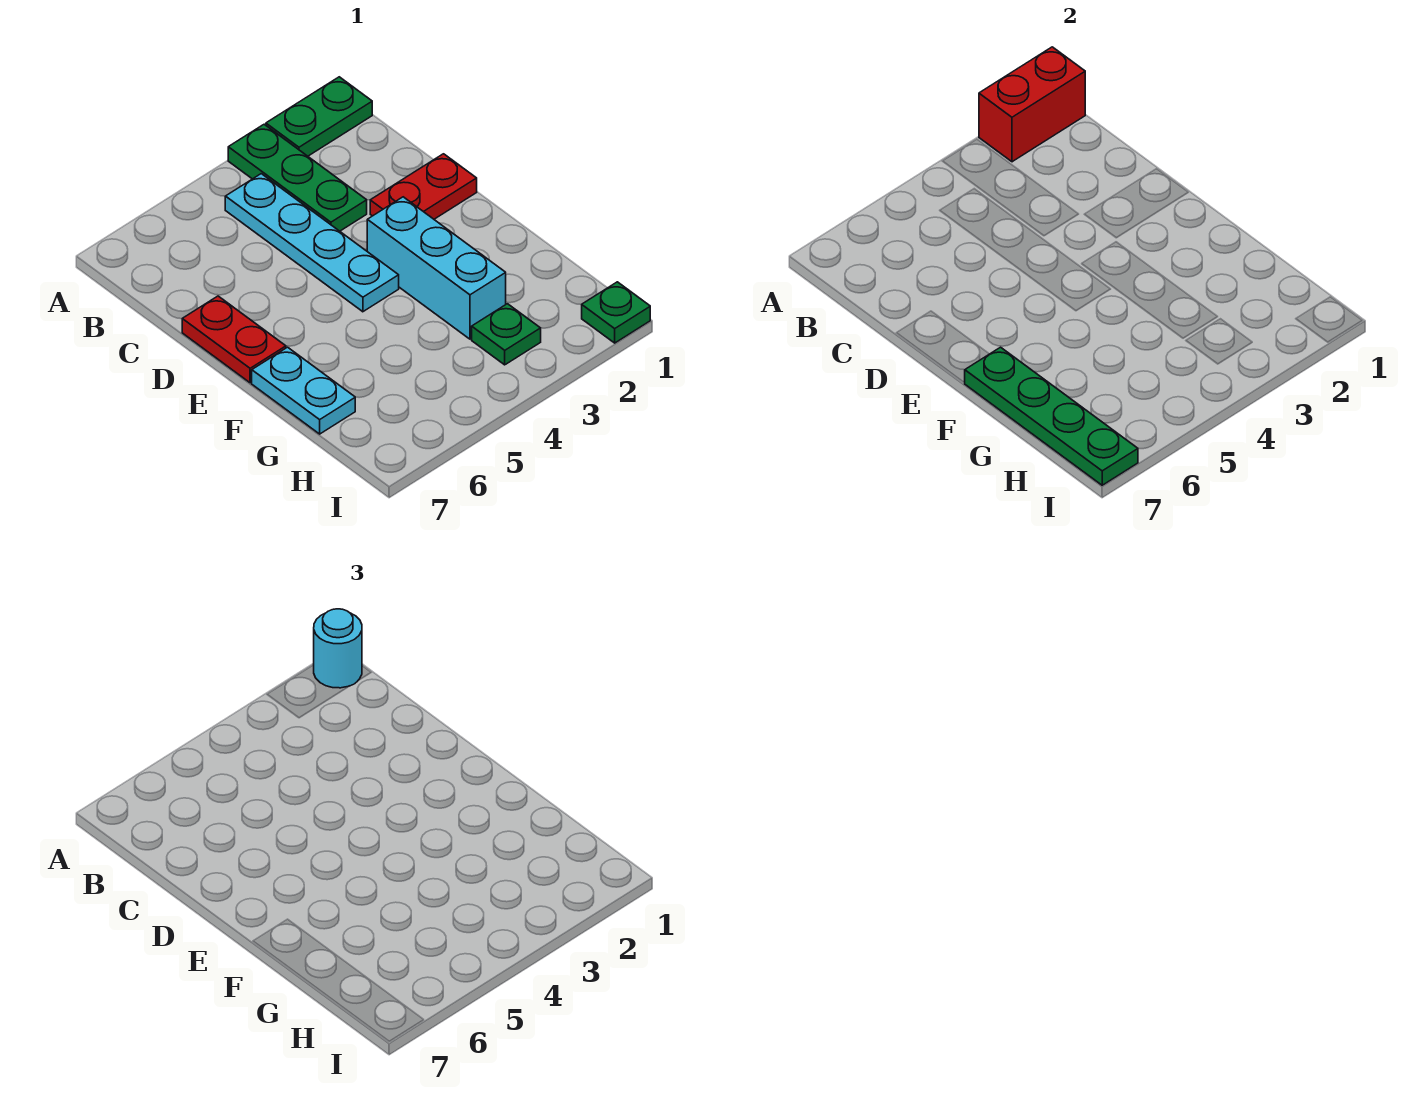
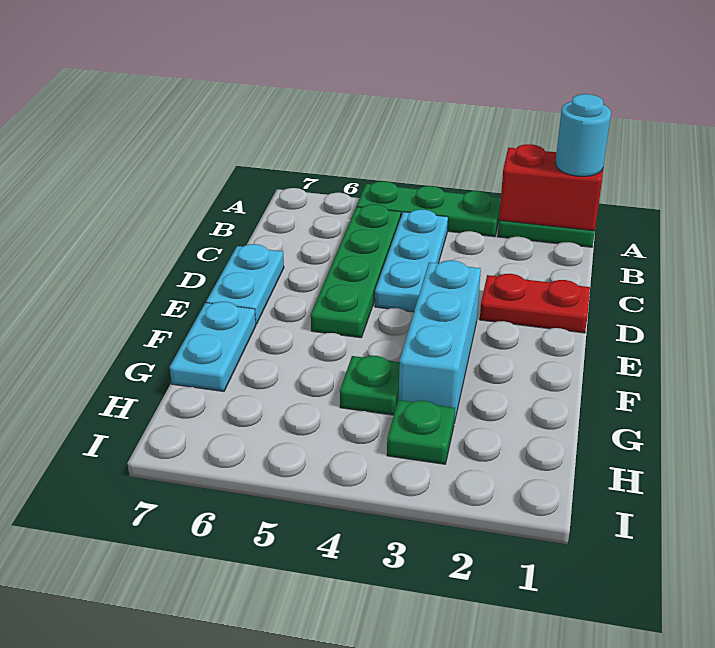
green 1x3 plate [228,124,367,231] -> green 1x3 plate turned to [357,181,501,237]
cyan 1x4 plate [225,174,399,312] -> cyan 1x3 plate [375,209,448,312]
red 1x2 plate [182,296,286,383] -> cyan 1x2 plate [206,244,284,324]
green 1x4 plate [965,347,1138,485] -> green 1x4 plate moved to [311,204,401,338]
green 1x1 plate [582,282,650,343] -> green 1x1 plate moved to [340,356,400,415]

